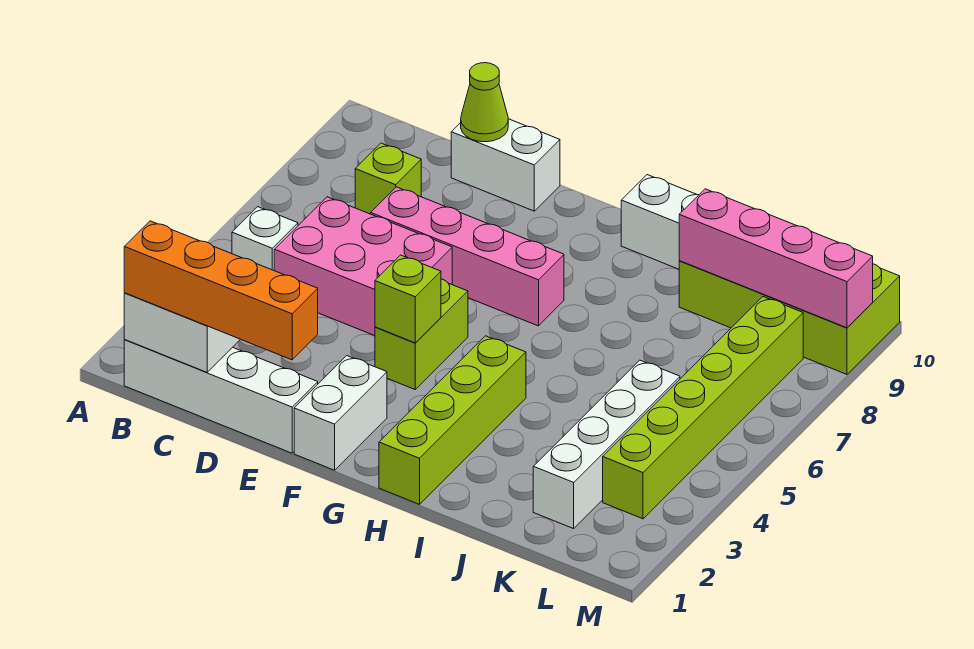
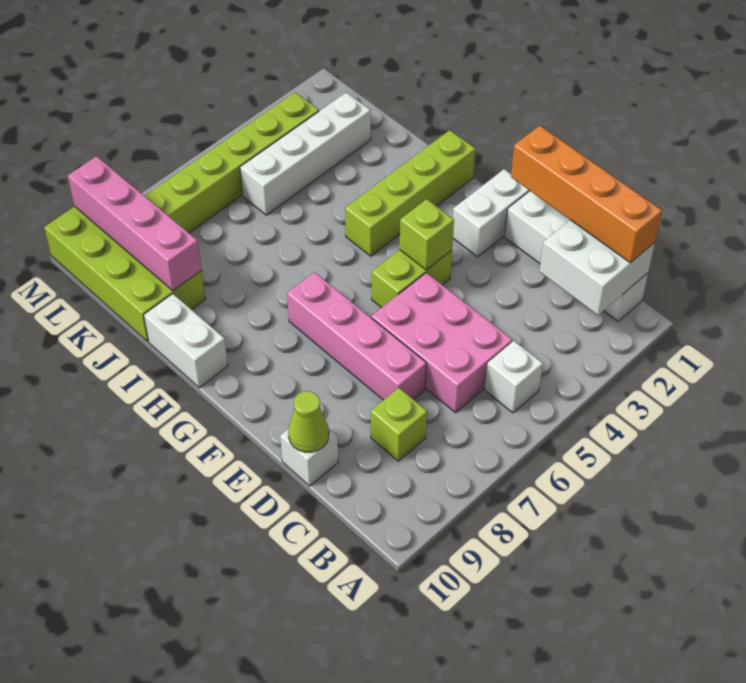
white 1x2 brick [451,119,560,211] -> white 1x1 brick [280,429,338,486]

